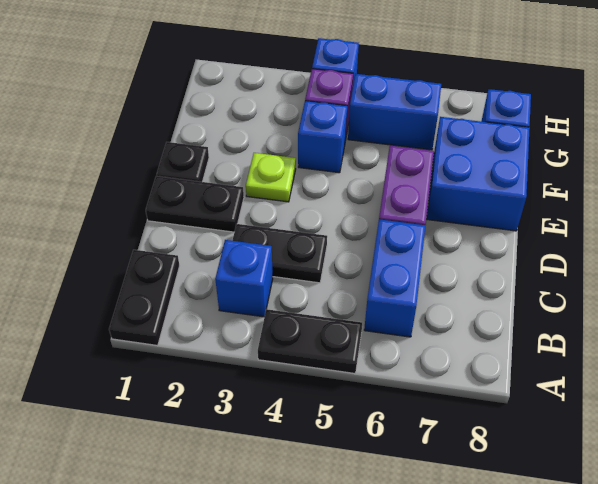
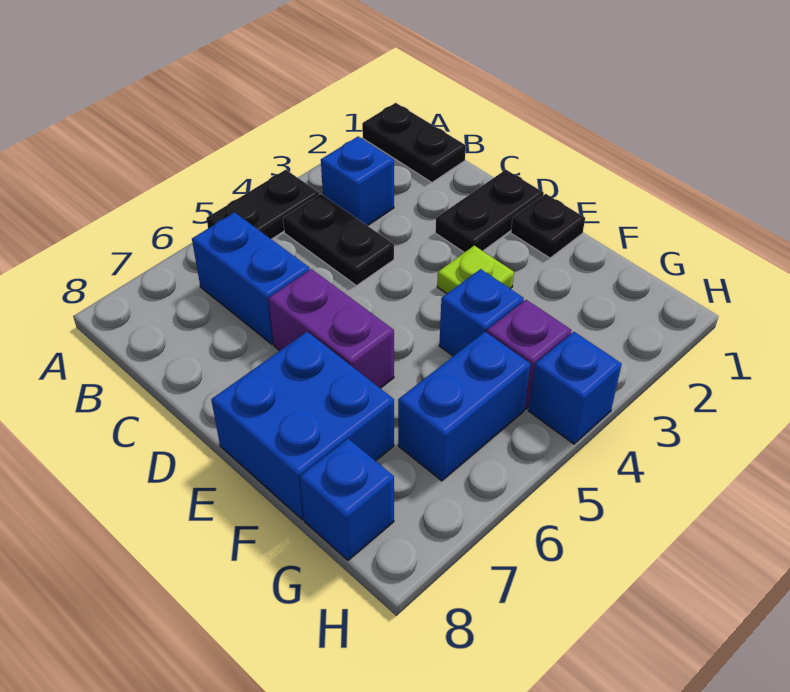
black 1x2 plate [232,224,327,283] -> black 1x2 plate turned to [283,194,394,286]

